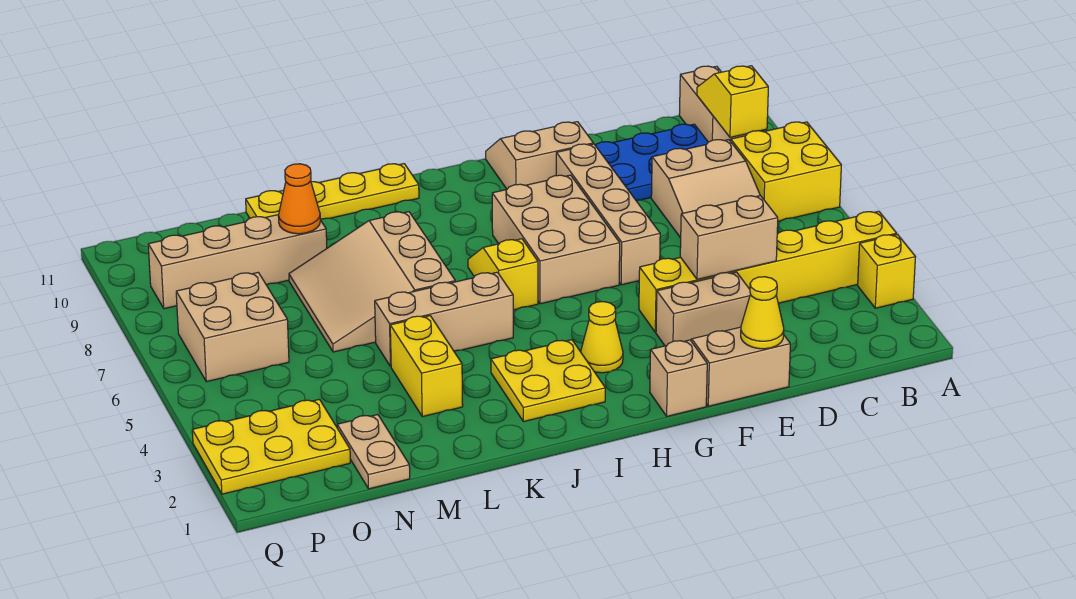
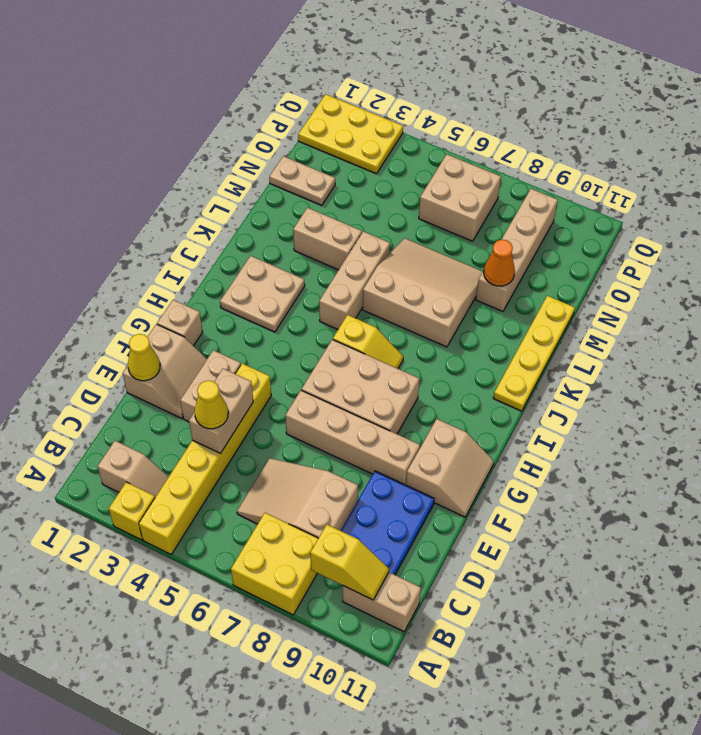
none -> tan 1x2 slope [98,441,168,497]
yellow 1x1 cone [581,302,623,373] -> yellow 1x1 cone moved to [195,381,228,429]
yellow 2x2 plate [491,340,605,422] -> tan 2x2 plate [220,256,305,332]
yellow 1x2 brick [390,316,463,417] -> tan 1x2 brick [293,208,362,270]
yellow 2x3 plate [192,399,350,494] -> yellow 2x3 plate turned to [298,94,403,174]

